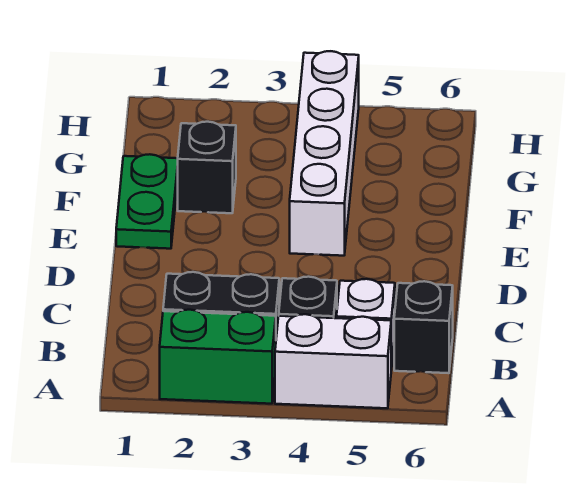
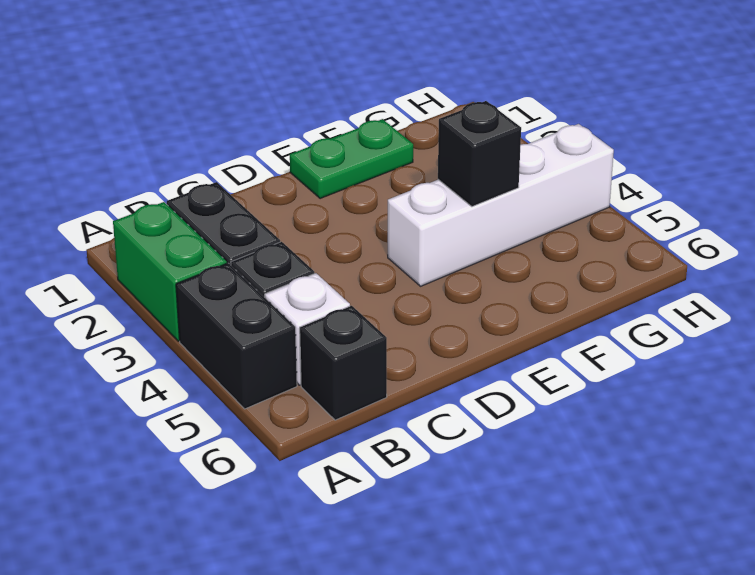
white 1x2 brick [275,314,391,408] -> black 1x2 brick [176,263,297,409]
black 1x1 brick [178,122,236,213] -> black 1x1 brick moved to [438,101,521,207]

